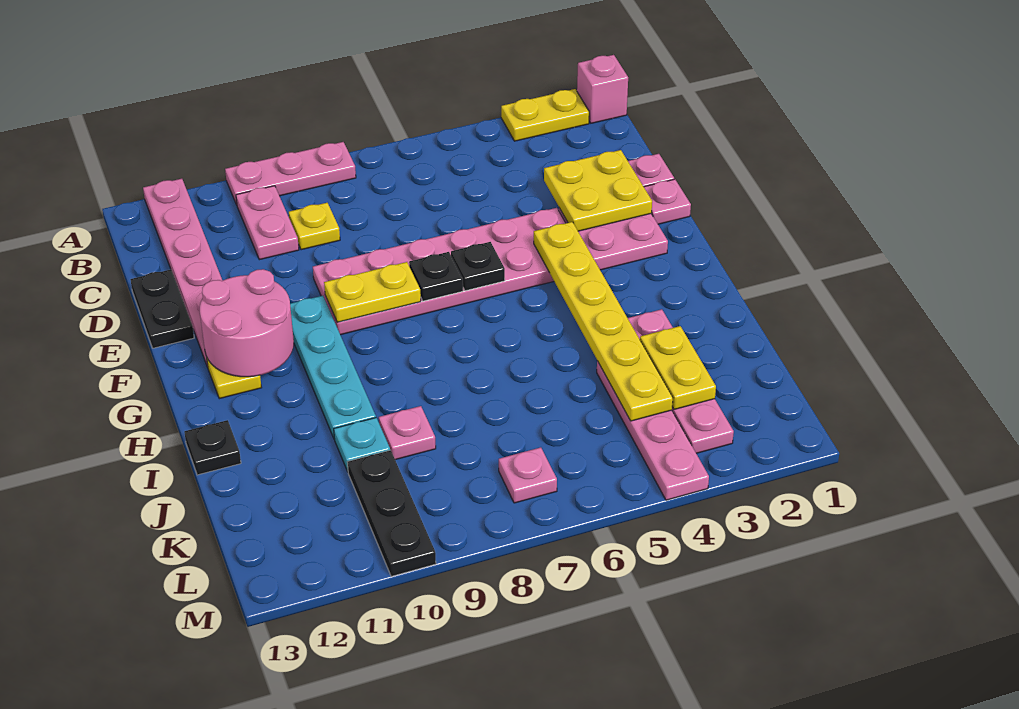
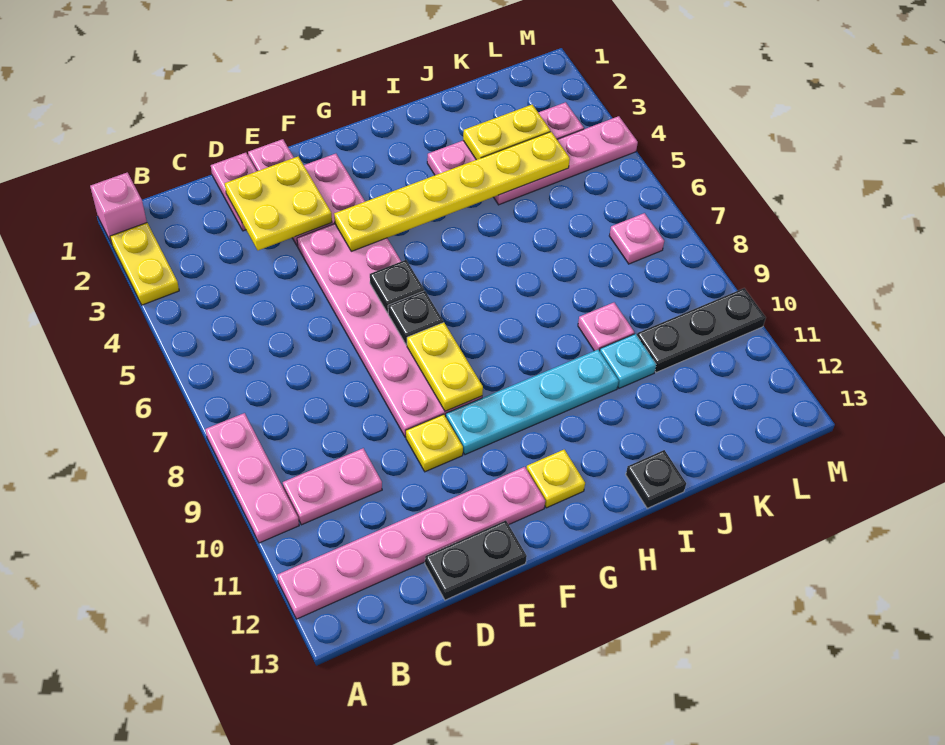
yellow 1x1 plate [289,203,340,250] -> yellow 1x1 plate moved to [406,414,463,472]
pink 2x2 round brick [200,269,294,377] -> none

